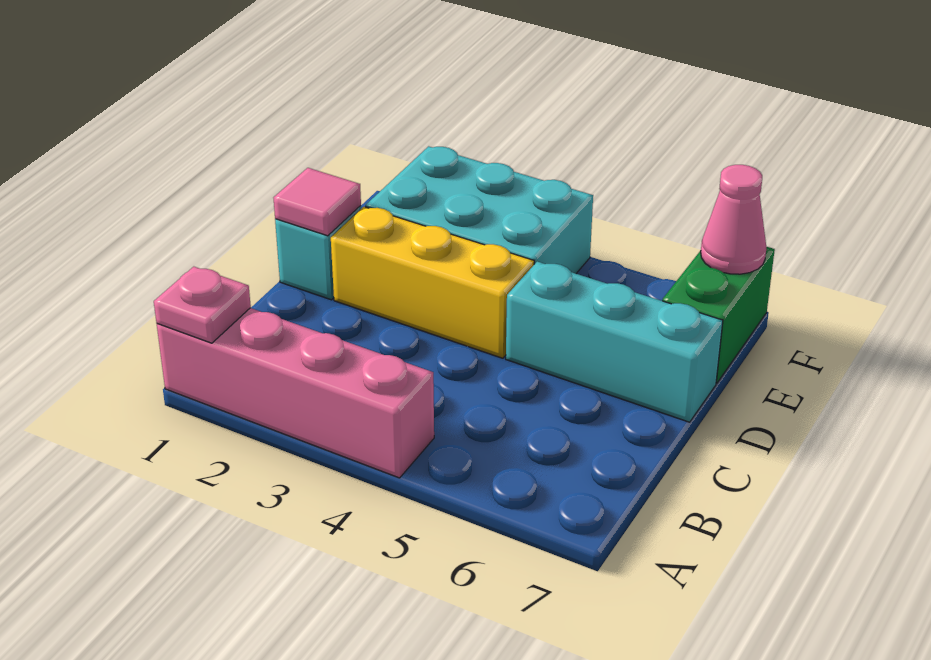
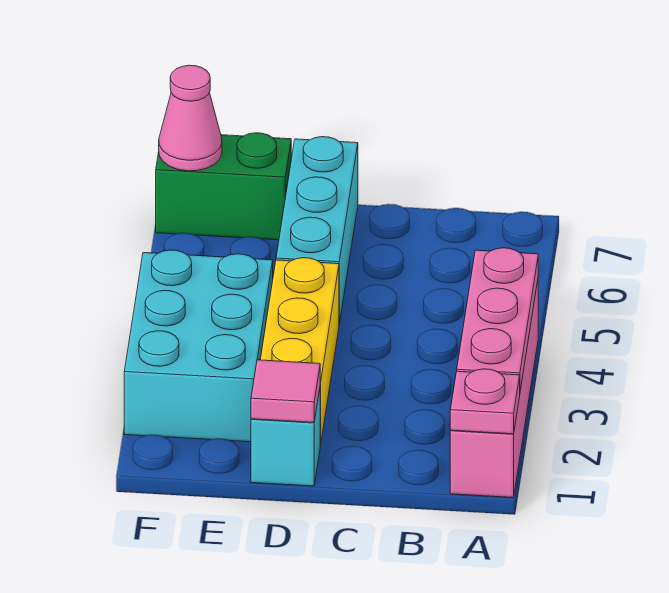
none -> pink 1x3 plate [457,248,538,390]

